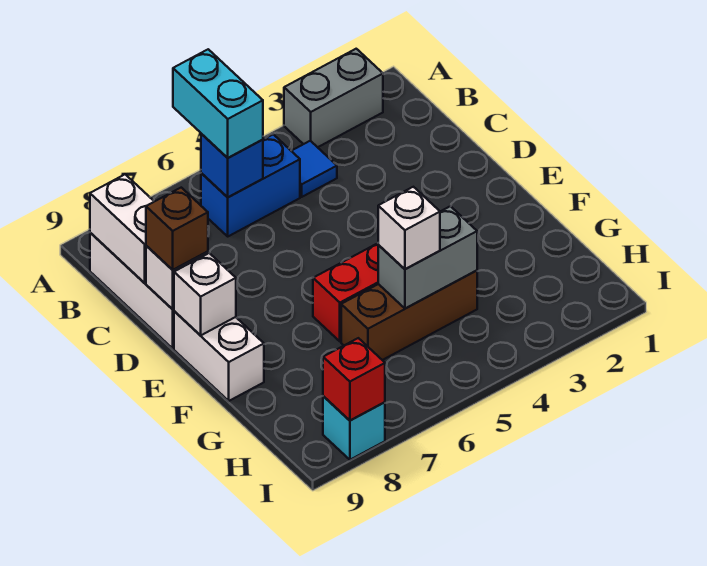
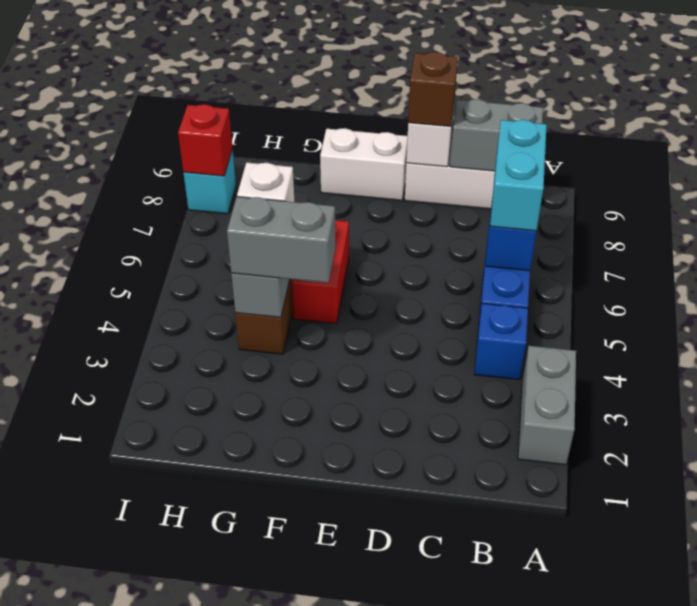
cyan 1x2 brick [173,49,263,158] -> cyan 1x2 brick turned to [490,120,547,231]
blue 1x1 tile [292,141,337,197] -> blue 1x1 brick [474,303,528,380]
white 1x2 brick [90,174,154,283] -> grey 1x2 brick [450,99,543,171]
white 1x1 brick [174,253,236,335] -> none
none -> grey 1x2 brick [227,197,336,283]

